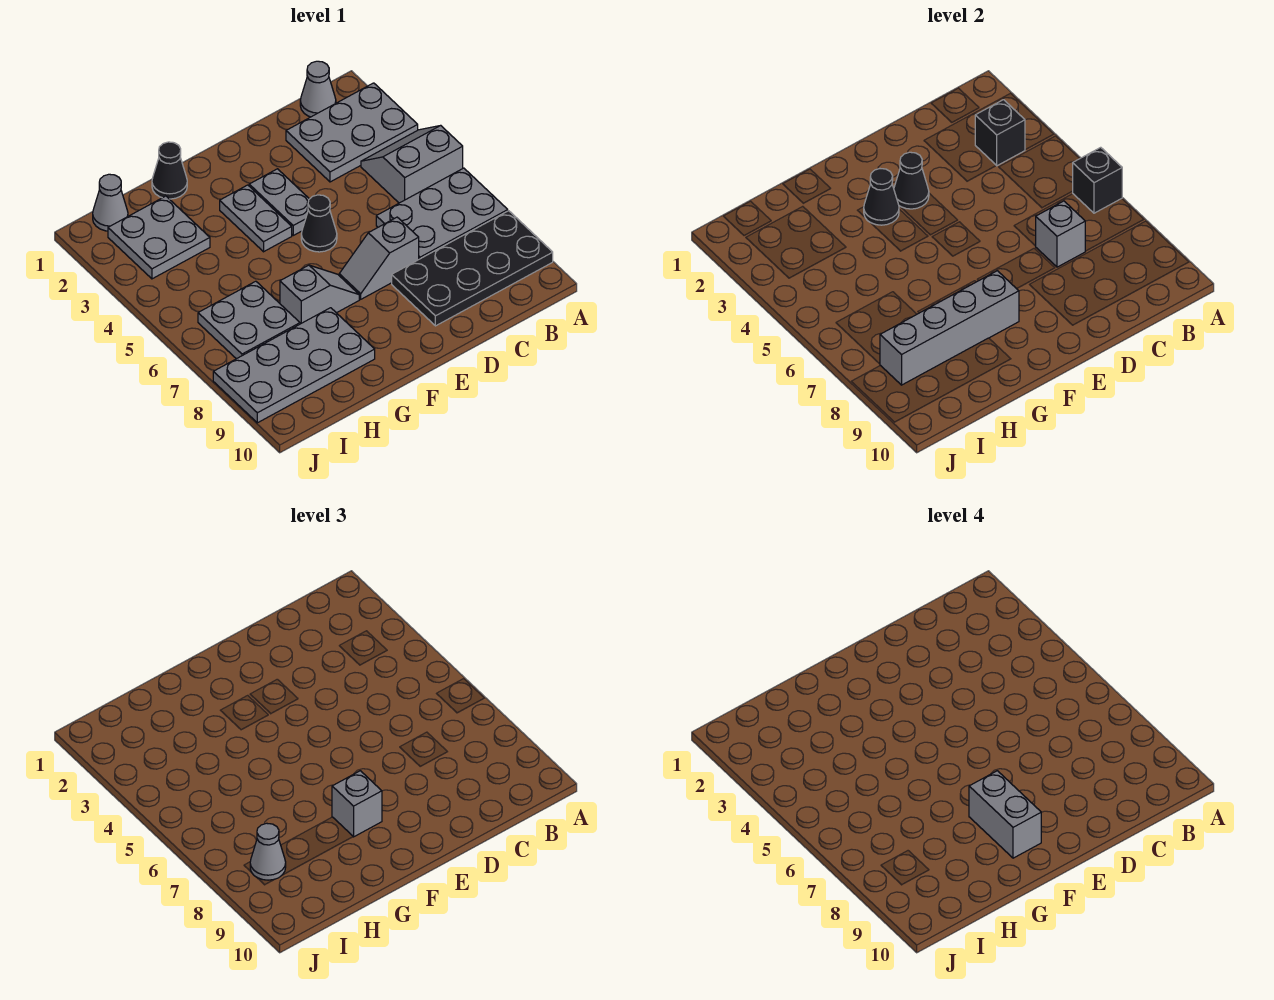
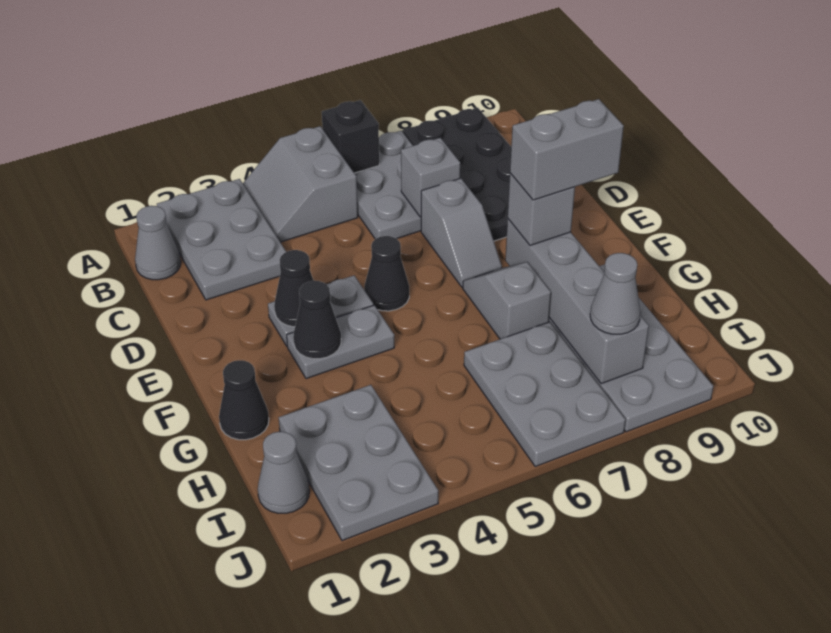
black 1x1 brick [975,100,1025,166] -> none
grey 2x2 plate [108,196,210,279] -> grey 2x3 plate [279,385,438,541]
grey 2x2 plate [198,281,300,359] -> grey 2x3 plate [464,322,625,466]

